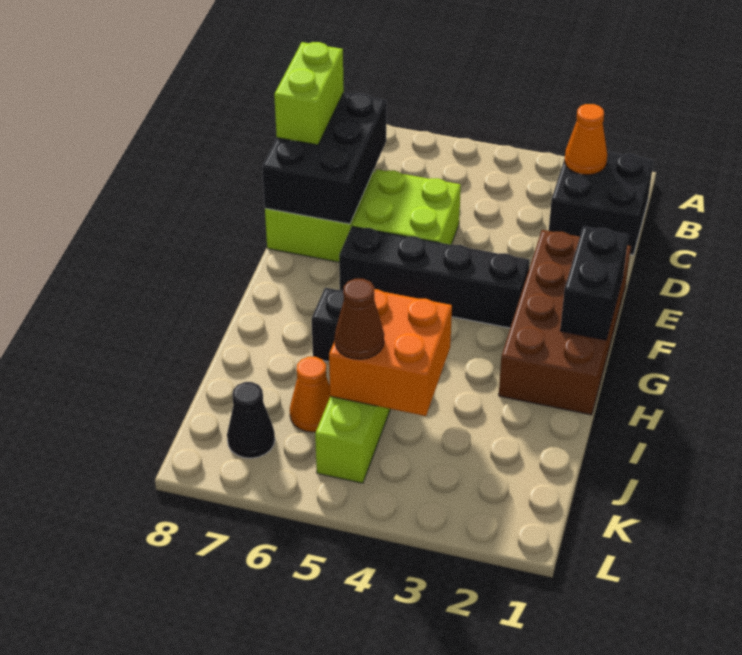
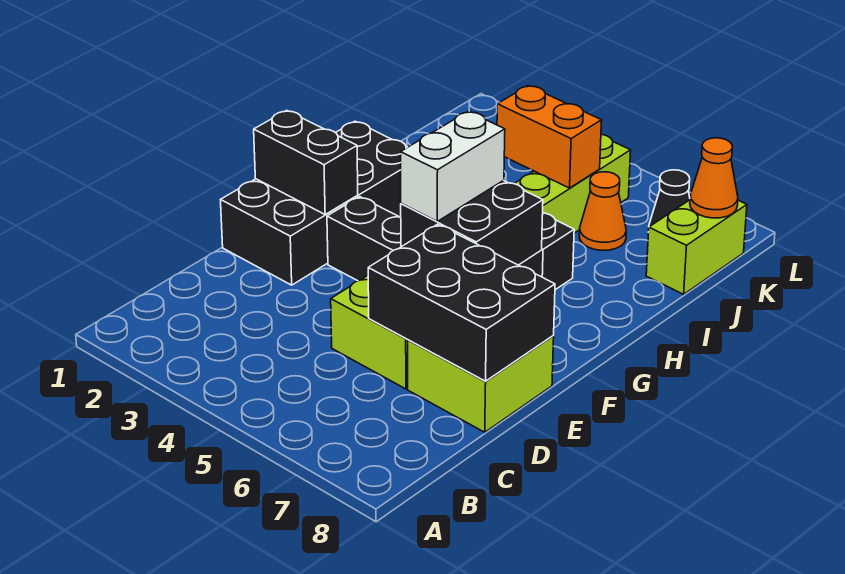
black 2x2 brick [549,152,654,255] -> black 2x2 brick moved to [401,180,543,265]
orange 1x1 cone [565,104,607,175] -> orange 1x1 cone moved to [690,138,738,218]
black 2x3 brick [262,93,386,224] -> black 2x3 brick turned to [368,224,555,381]
lime 1x2 brick [274,42,344,145] -> lime 1x2 brick moved to [646,200,747,294]
brown 2x4 brick [499,230,631,415] -> black 2x4 brick [221,121,407,285]
black 1x2 brick [560,226,629,340] -> black 1x2 brick turned to [254,110,358,214]
none -> white 1x2 brick [401,112,505,221]
orange 2x2 brick [329,289,452,416] -> orange 1x2 brick [497,86,602,188]
brown 1x1 cone [335,279,384,359] -> none

